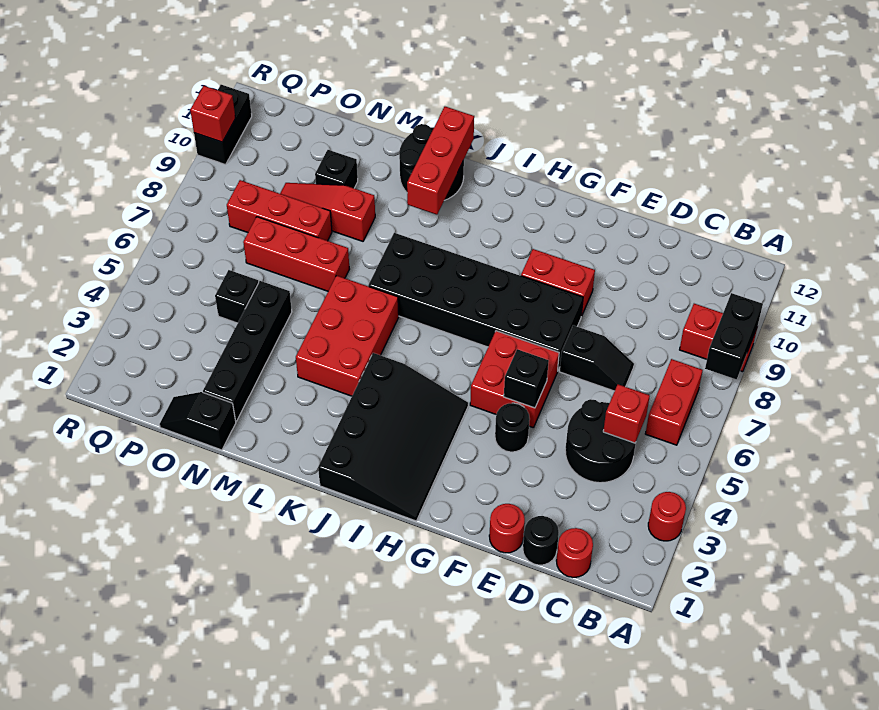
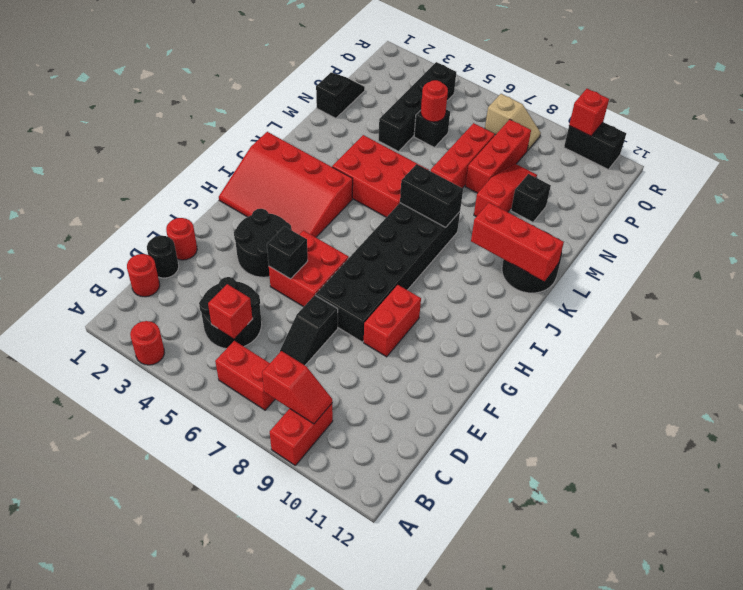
black 1x2 brick [705,293,763,379] -> black 1x2 brick moved to [400,164,463,227]
none -> red 1x2 slope [262,351,332,424]
black 1x1 round brick [495,403,530,452] -> black 2x2 round brick [234,209,292,277]
black 3x4 slope [318,353,468,521] -> red 3x4 slope [219,132,353,237]
black 1x4 brick [203,281,292,421] -> black 1x4 brick turned to [378,62,456,151]
none -> red 1x1 round brick [421,80,448,122]
none -> tan 1x2 slope [485,94,541,151]

